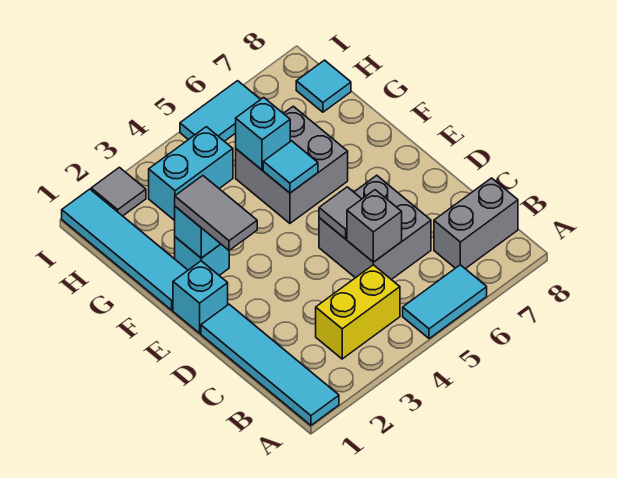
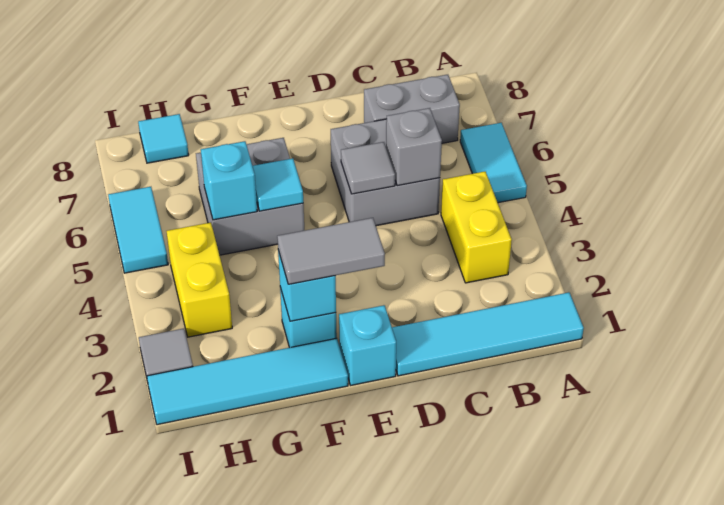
grey 1x2 brick [434,178,518,269] -> grey 1x2 brick turned to [364,75,460,143]
cyan 1x2 brick [149,127,233,220] -> yellow 1x2 brick [167,223,232,337]

